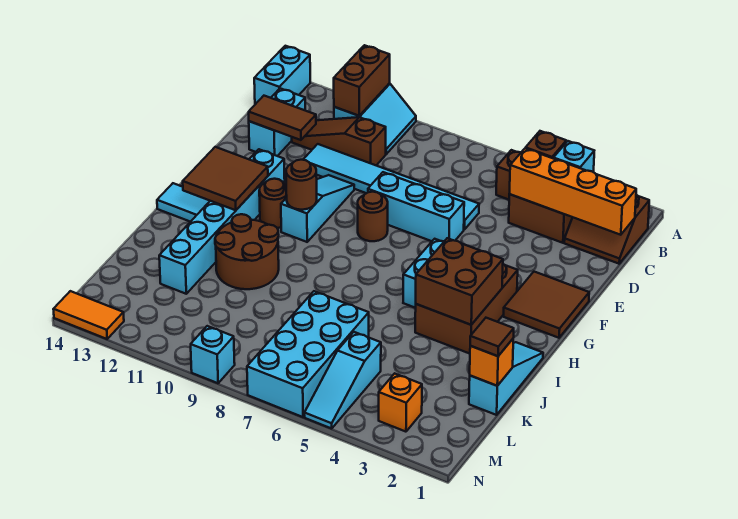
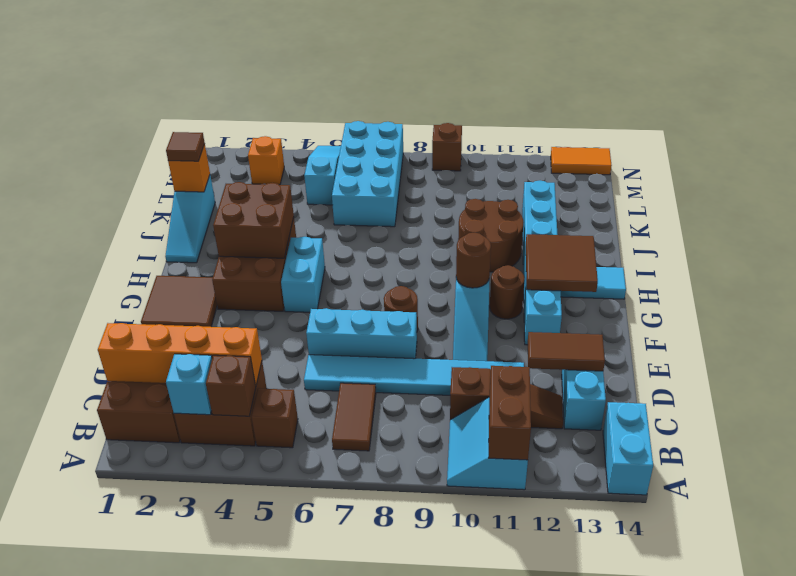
none -> brown 1x2 tile [332,383,376,451]
cyan 1x1 brick [191,326,235,383] -> brown 1x1 brick [432,123,462,171]

